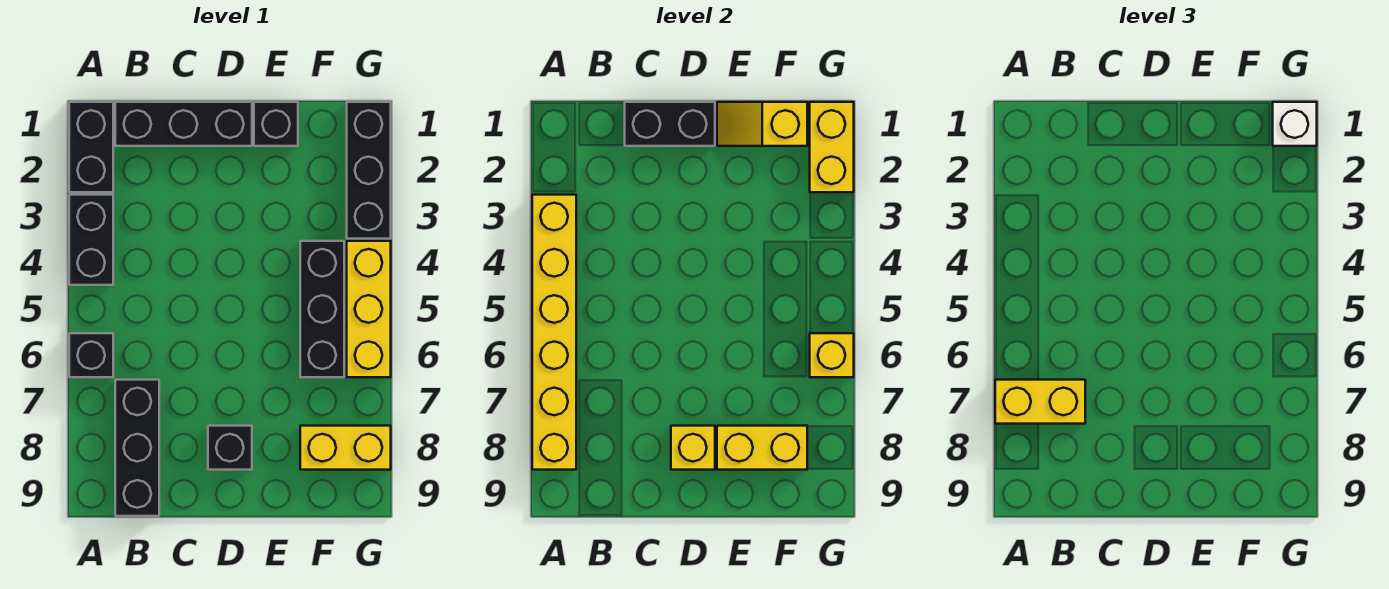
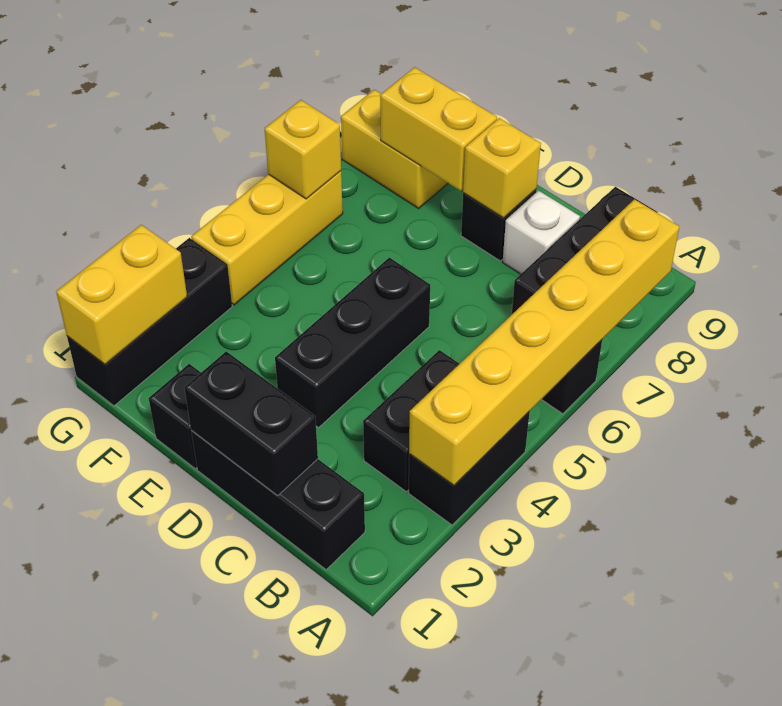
black 1x2 brick [69,102,113,192] -> black 1x2 brick moved to [363,350,459,492]
yellow 1x2 brick [995,380,1085,424] -> none
yellow 1x2 slope [717,102,807,146] -> none
black 1x3 brick [300,241,344,377] -> black 1x3 brick moved to [275,258,430,428]
white 1x1 brick [1273,102,1317,146] -> white 1x1 brick moved to [503,191,580,274]

